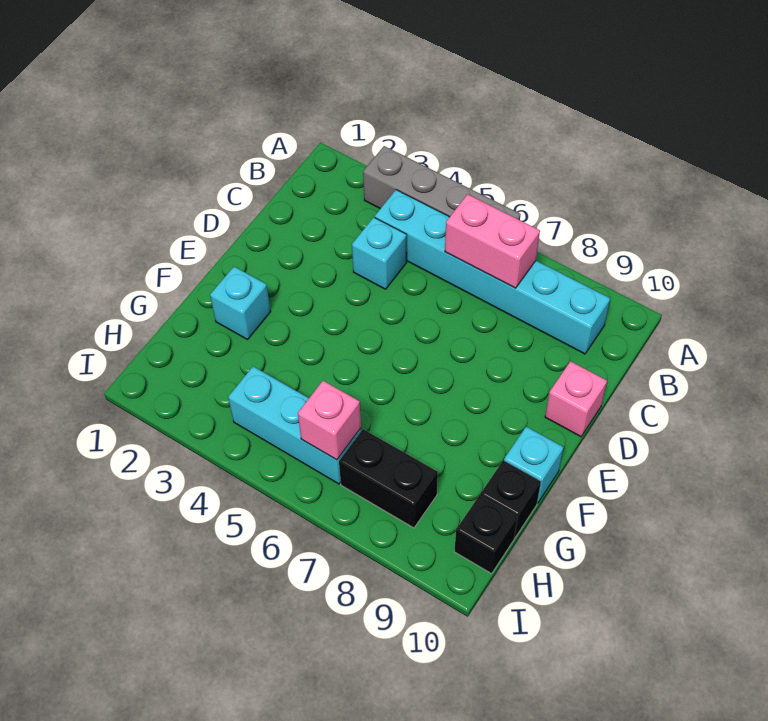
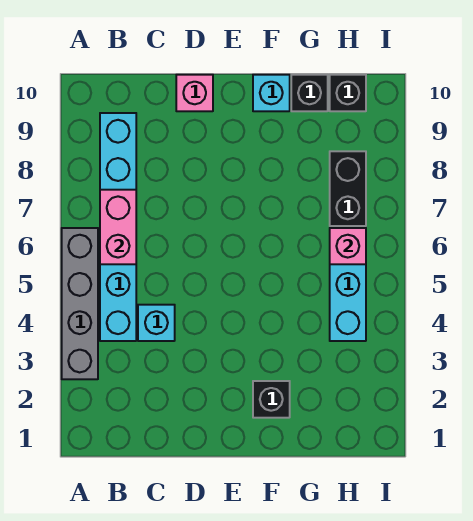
cyan 1x1 brick [210,267,271,340] -> black 1x1 brick [253,381,290,418]

